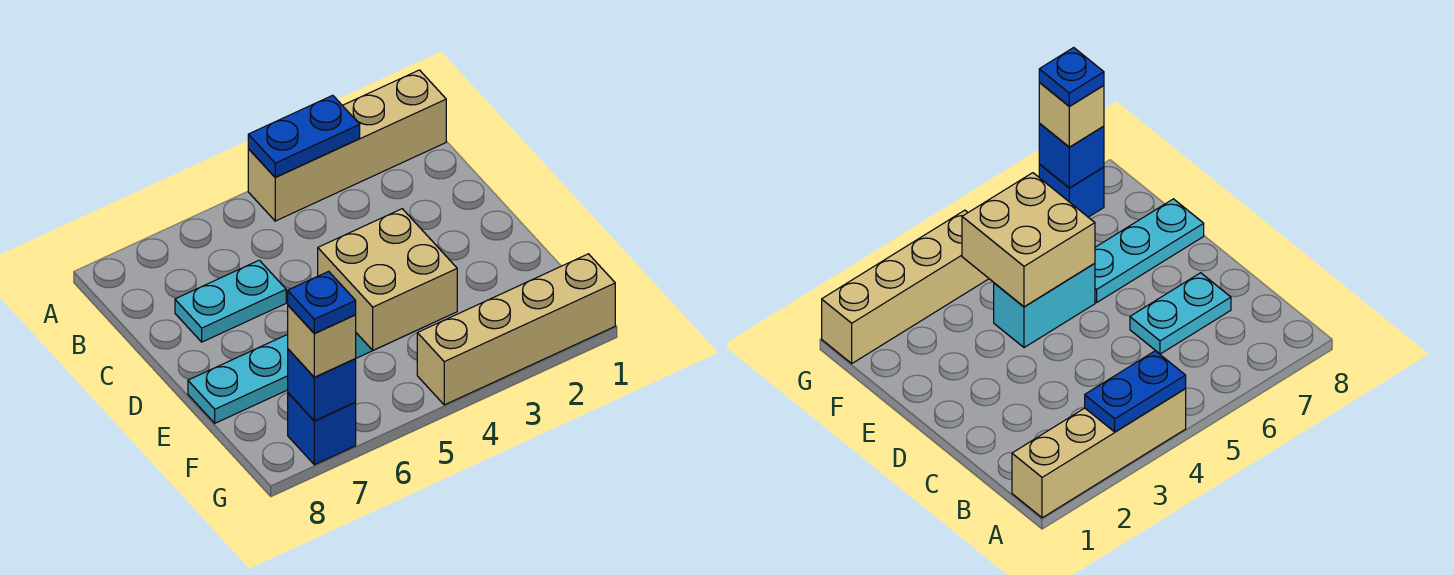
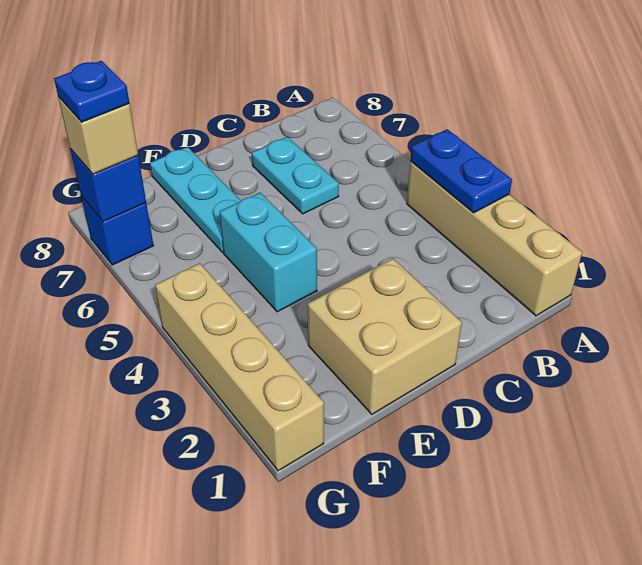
tan 2x2 brick [318,209,457,350] -> tan 2x2 brick moved to [308,259,462,414]

